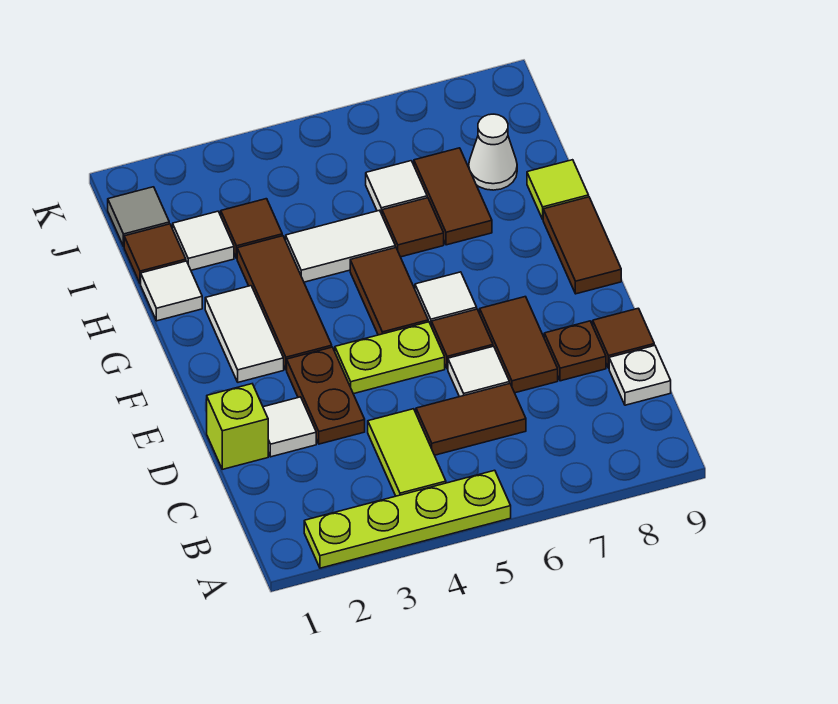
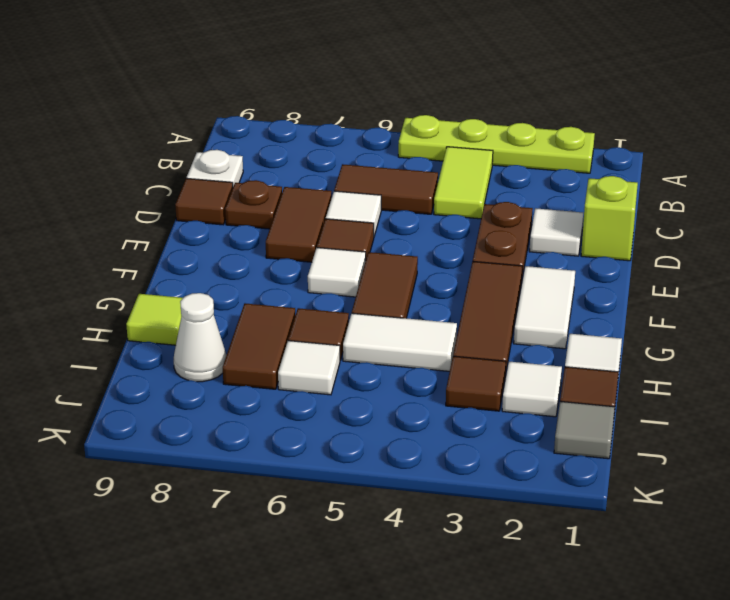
lime 1x2 plate [335,322,445,394] -> none
brown 1x2 tile [543,197,621,294] -> none

